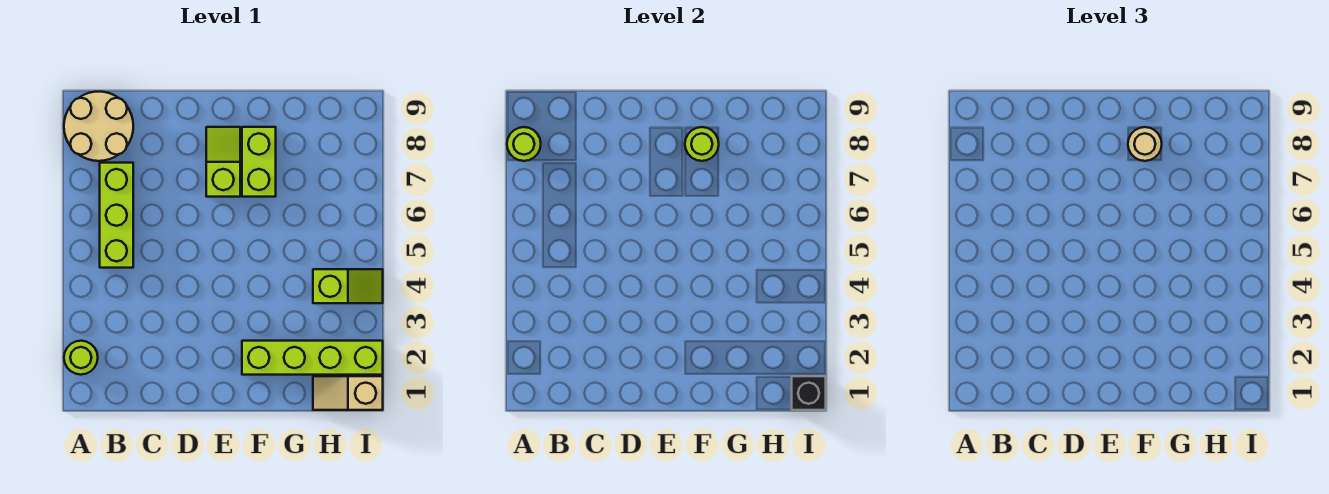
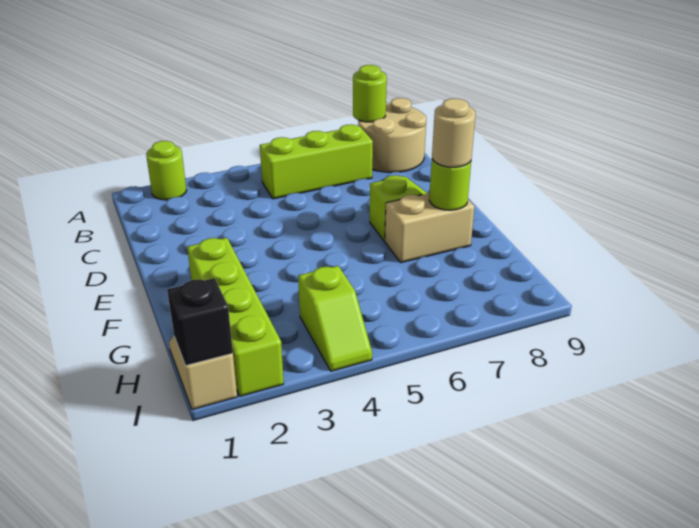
lime 1x2 brick [242,127,276,197] -> tan 1x2 brick [385,193,475,263]

